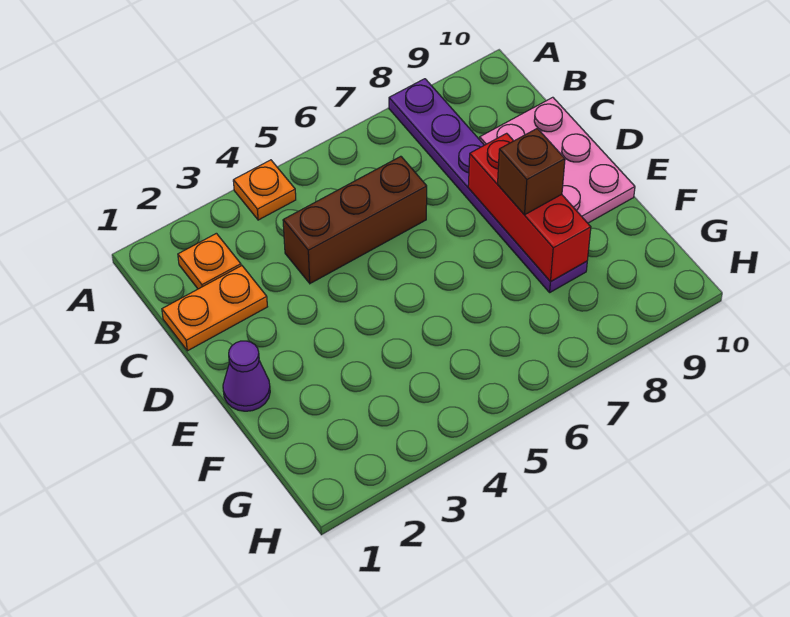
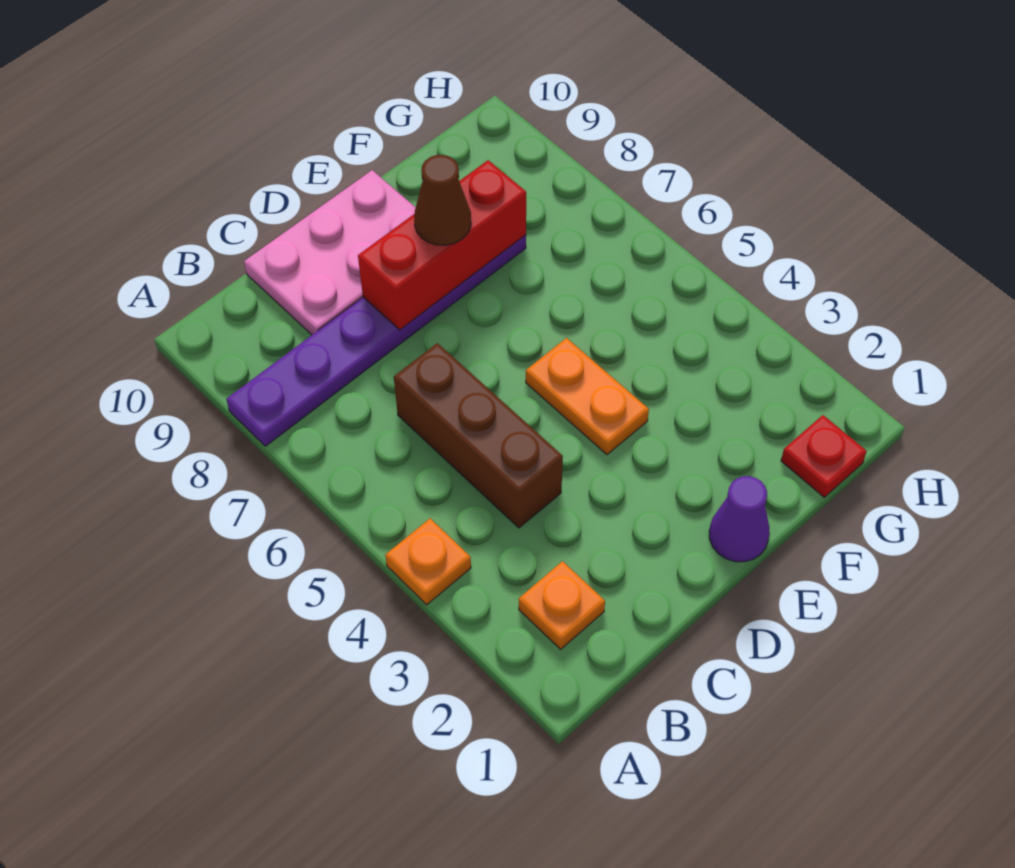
orange 1x2 plate [162,266,267,351] -> orange 1x2 plate moved to [526,338,649,455]
brown 1x1 brick [498,128,565,215] -> brown 1x1 cone [414,155,471,245]
none -> red 1x1 plate [781,415,866,497]

